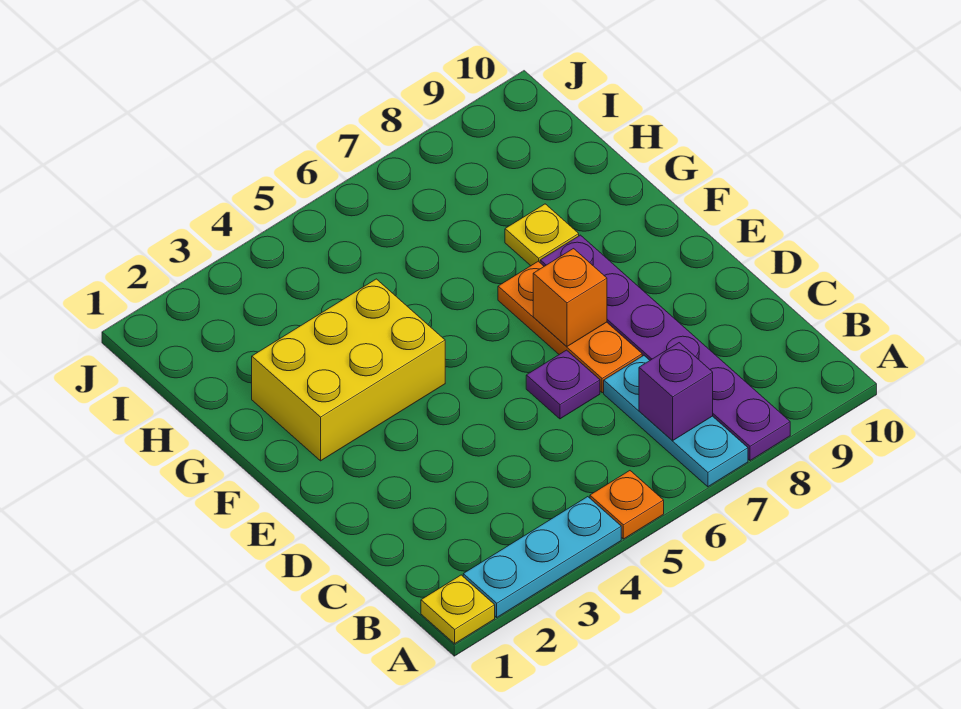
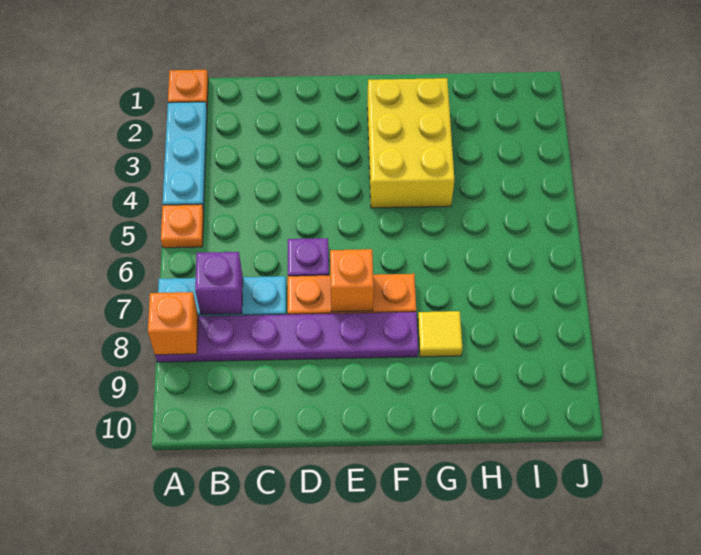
yellow 1x1 plate [421,575,495,644] -> orange 1x1 plate [168,70,208,106]
none -> orange 1x1 brick [148,292,198,355]
yellow 1x1 plate [505,204,579,266] -> yellow 1x1 tile [418,311,462,357]

